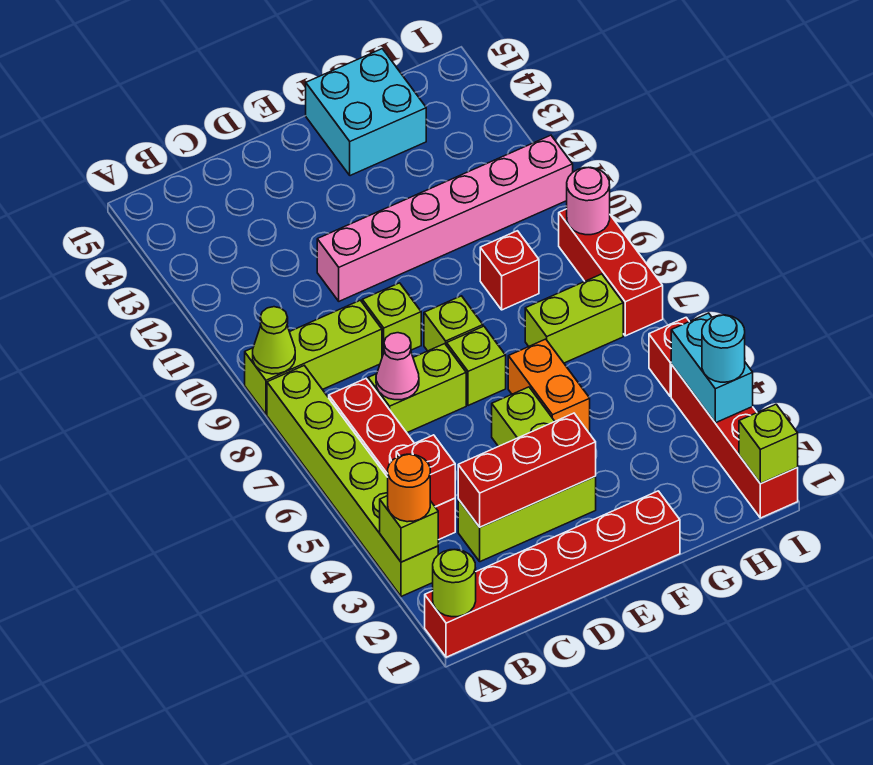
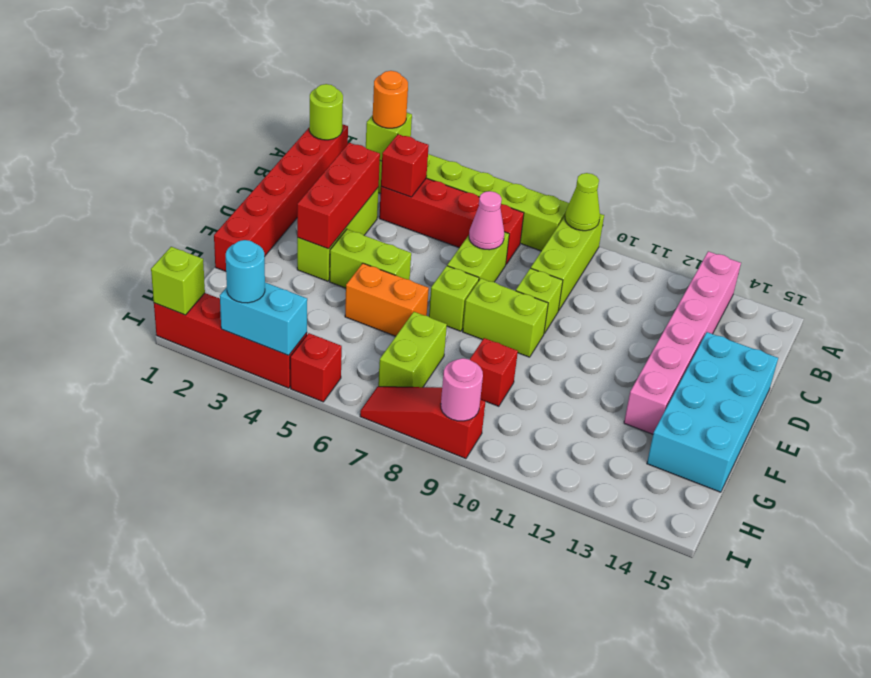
pink 1x6 brick [317,135,573,301] -> pink 1x6 brick moved to [624,251,741,434]
lime 1x1 brick [424,296,483,351] -> lime 1x2 brick [463,278,548,357]
cyan 2x2 brick [306,49,426,176] -> cyan 2x4 brick [647,332,778,492]
red 1x3 brick [559,209,663,336] -> red 1x3 slope [360,387,485,459]

